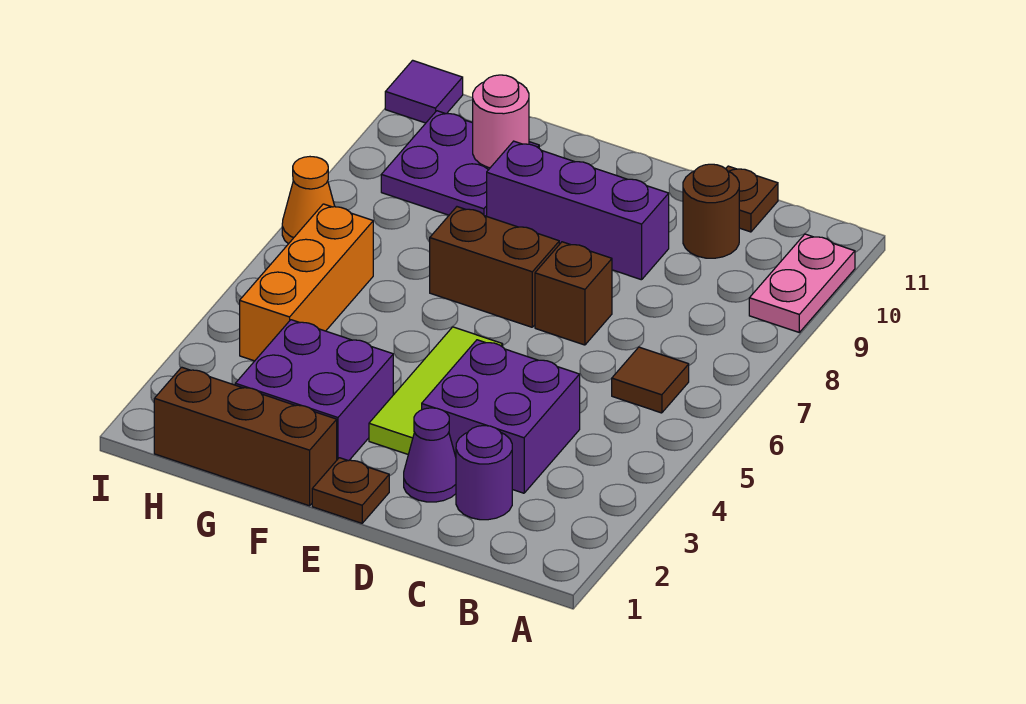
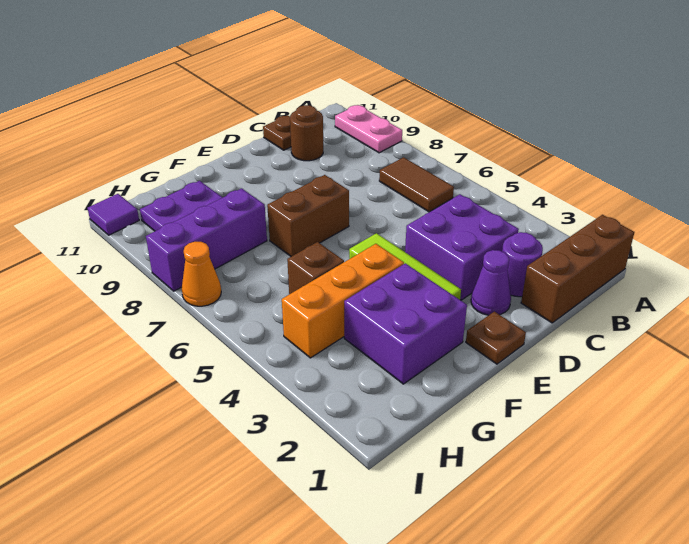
brown 1x1 tile [612,347,689,413] -> brown 1x2 tile [379,157,454,212]
brown 1x1 brick [535,242,612,345] -> brown 1x1 brick moved to [287,242,344,294]
purple 1x3 brick [487,141,669,280] -> purple 1x3 brick moved to [146,188,267,291]
brown 1x3 brick [154,367,337,506] -> brown 1x3 brick moved to [521,215,634,323]
pink 1x1 round brick [473,75,529,168] -> none
orange 1x3 brick [240,204,373,361] -> orange 1x3 brick turned to [282,244,404,358]

